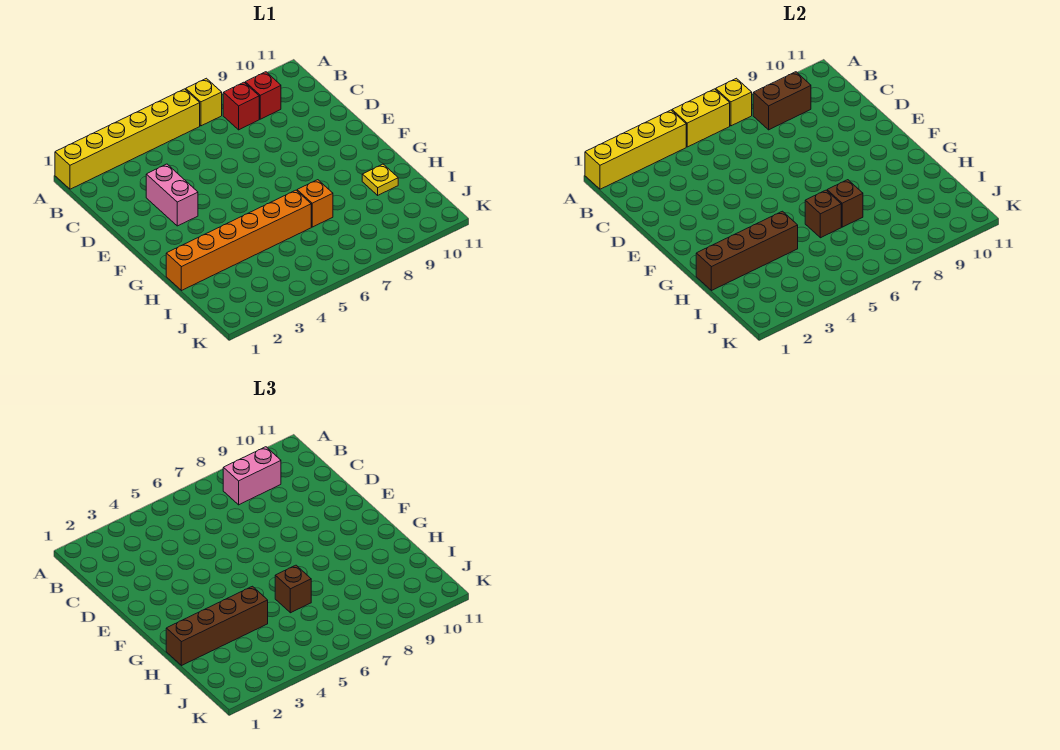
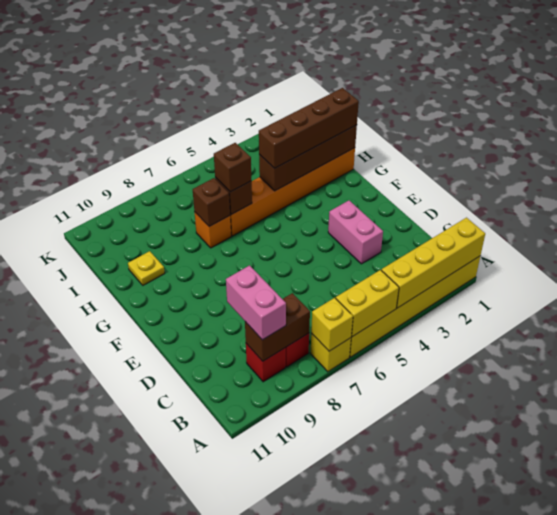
pink 1x2 brick [223,447,281,505] -> pink 1x2 brick turned to [226,265,286,340]

